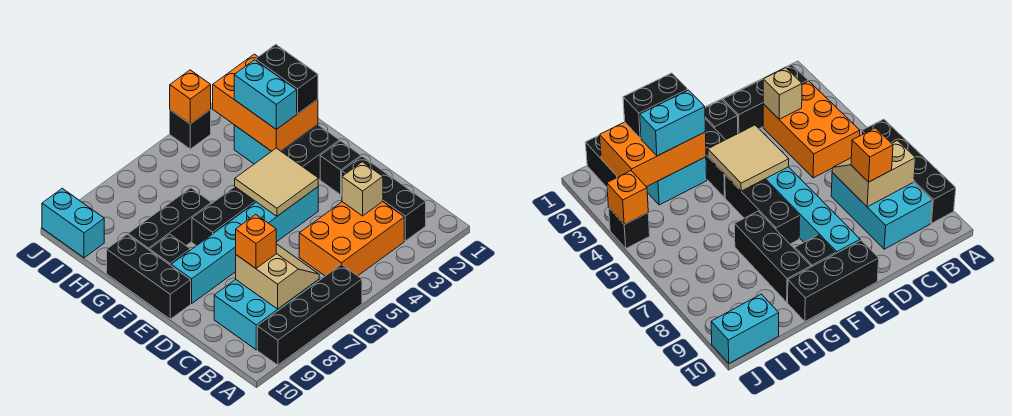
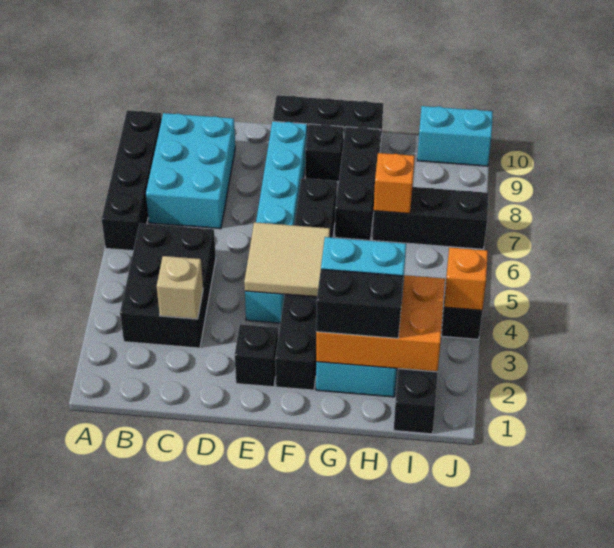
black 1x3 brick [342,156,426,241] -> black 1x3 brick moved to [372,187,489,249]
orange 2x3 brick [299,202,404,276] -> black 2x3 brick [120,223,216,348]
tan 2x2 slope [236,244,319,309] -> none
orange 1x1 brick [236,215,276,268] -> orange 1x1 brick moved to [374,153,415,214]

